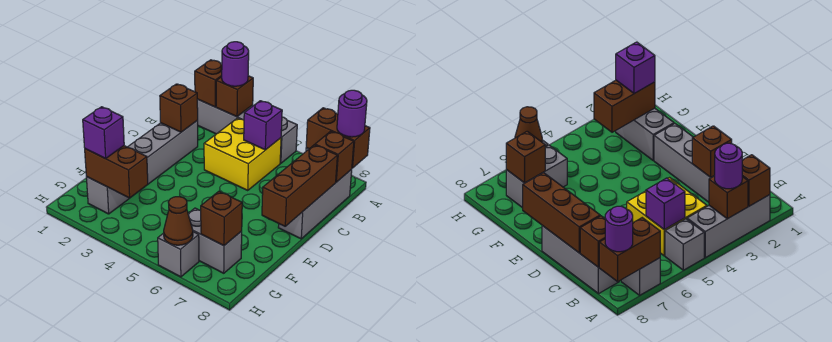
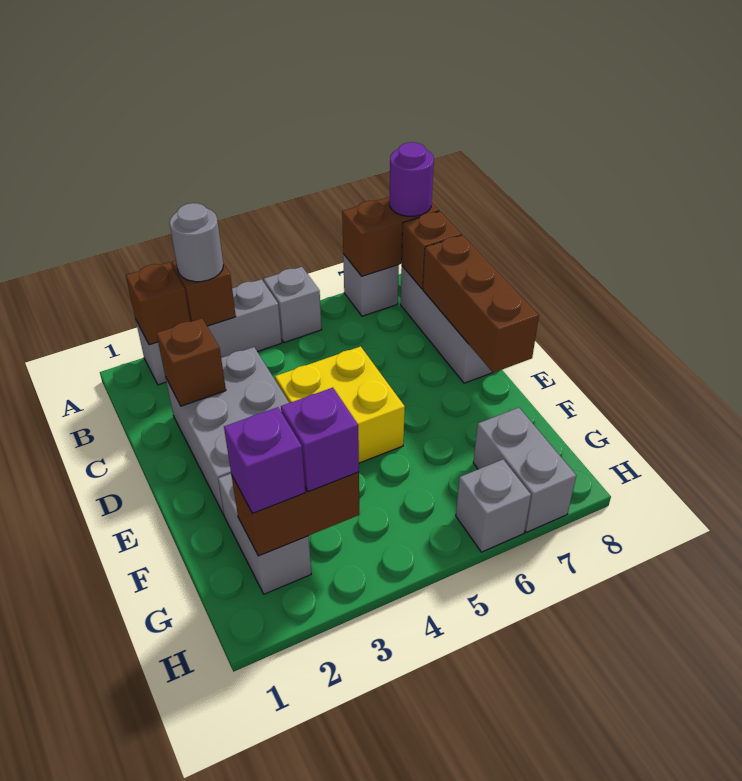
purple 1x1 round brick [222,42,249,86] -> grey 1x1 round brick [170,203,223,282]
yellow 2x2 brick [204,118,281,190] -> yellow 2x2 brick moved to [275,346,405,463]
purple 1x1 brick [244,101,282,150] -> purple 1x1 brick moved to [281,388,359,492]
grey 1x3 brick [128,120,198,184] -> grey 2x3 brick [166,347,289,515]
grey 1x2 brick [188,208,242,273] -> grey 1x2 brick turned to [473,408,576,532]
brown 1x1 brick [201,191,242,246] -> none
brown 1x1 cone [164,197,193,245] -> none

